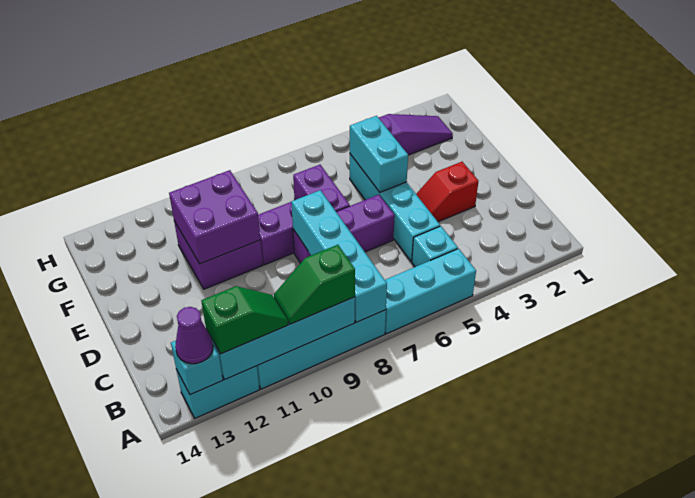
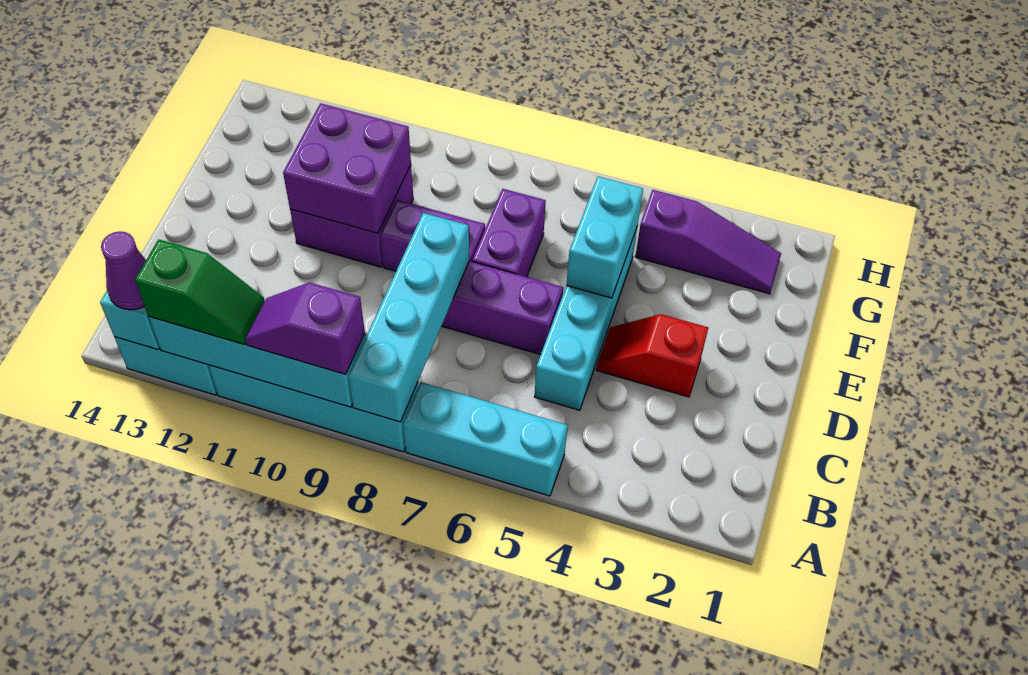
green 1x2 slope [274,245,355,324] -> purple 1x2 slope [246,282,365,374]
cyan 1x1 brick [412,226,458,267] -> none

